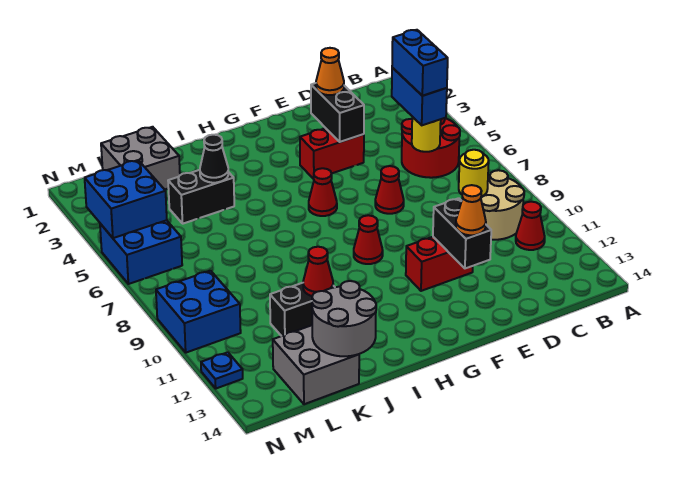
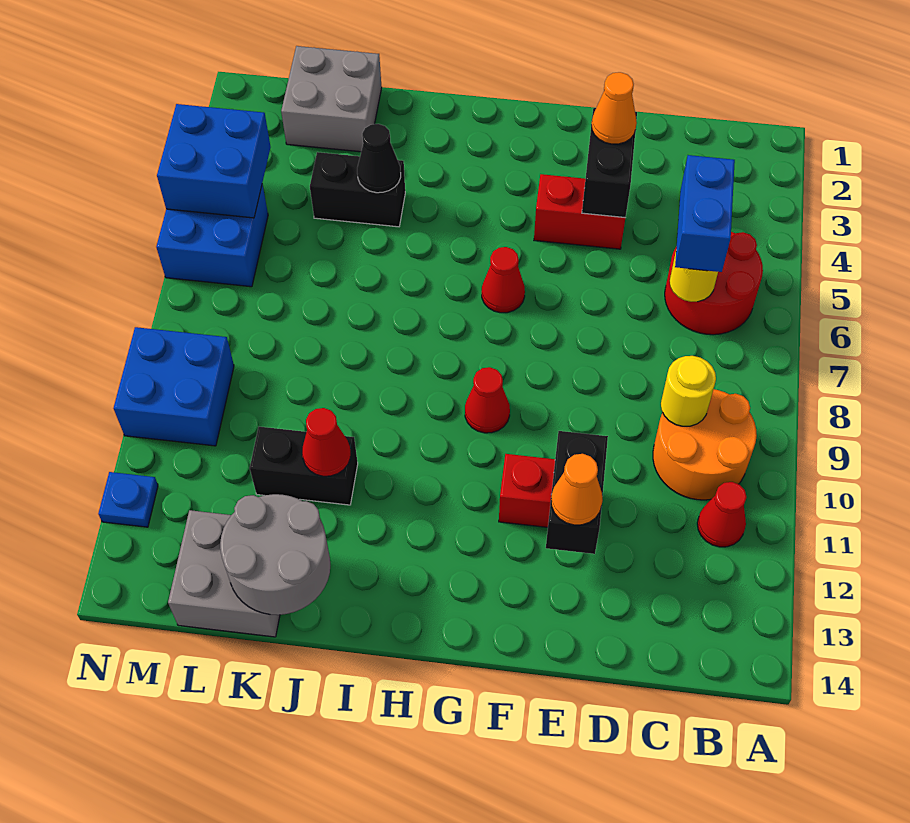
tan 2x2 round brick [481,170,524,240] -> orange 2x2 round brick [653,389,757,500]
blue 1x2 brick [392,30,448,96] -> none
red 1x1 cone [375,166,404,214] -> none

